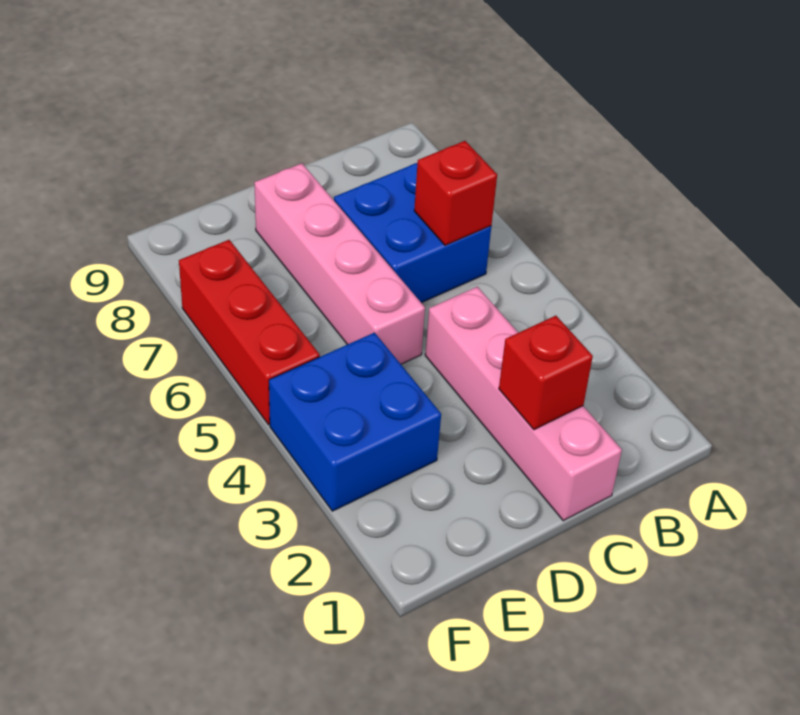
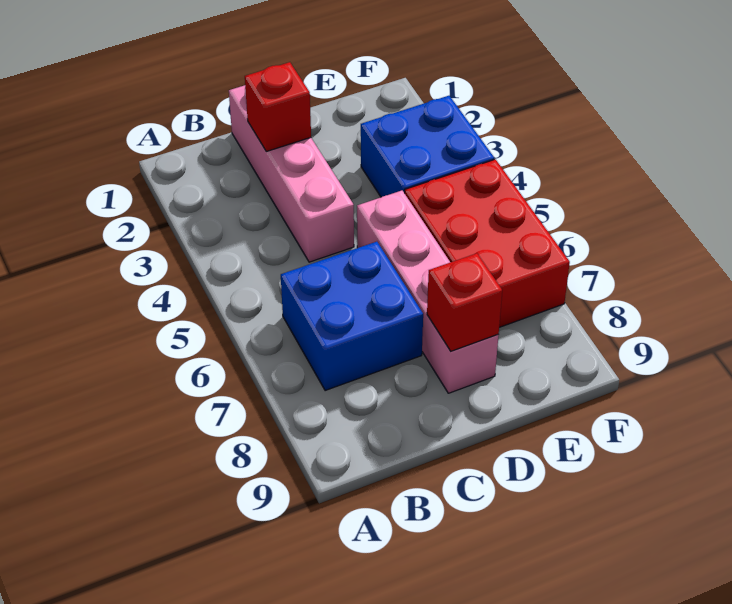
red 1x1 brick [414,141,497,245] -> red 1x1 brick moved to [427,253,502,351]
red 1x3 brick [179,240,320,425] -> red 2x3 brick [405,159,570,327]

